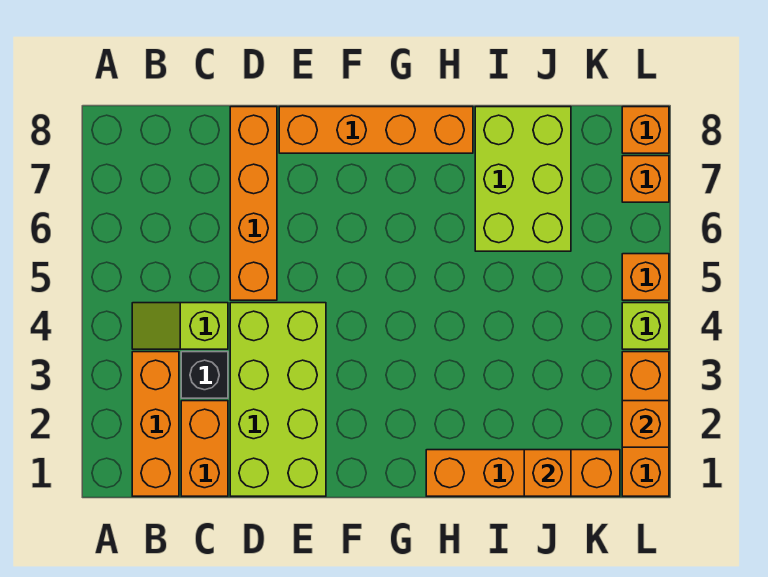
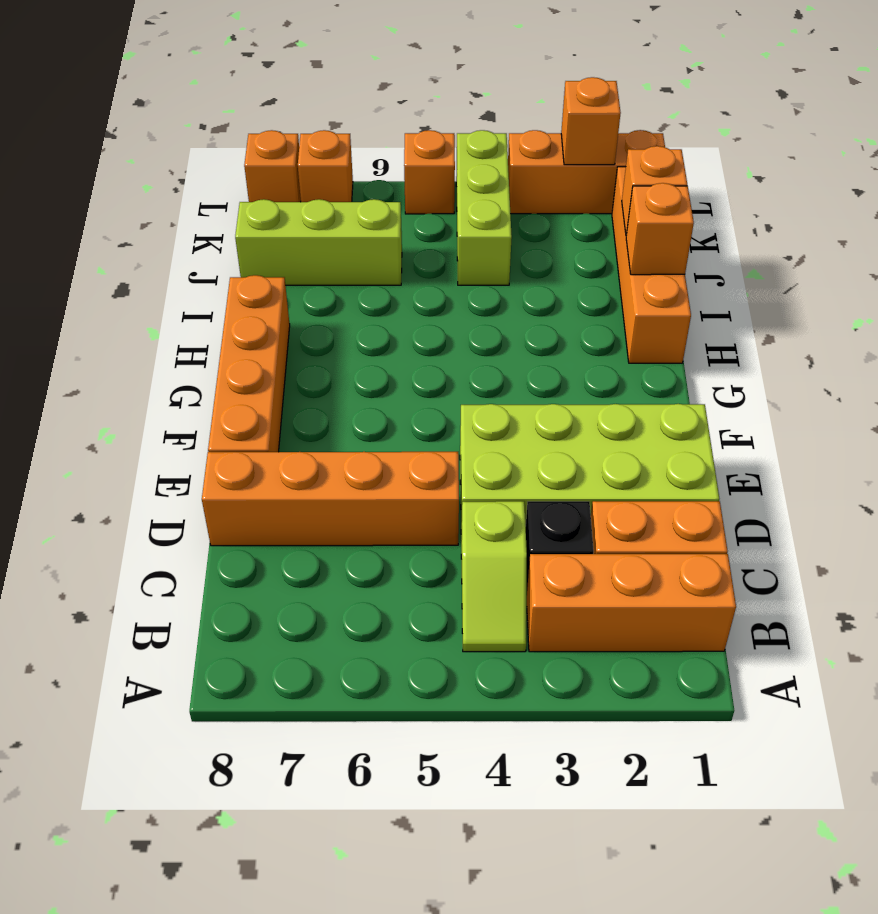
none -> orange 1x1 brick [626,183,694,275]
lime 2x3 brick [475,107,571,251] -> lime 1x3 brick [235,199,402,285]
lime 1x1 brick [622,303,669,349] -> lime 1x3 brick [456,130,512,285]

